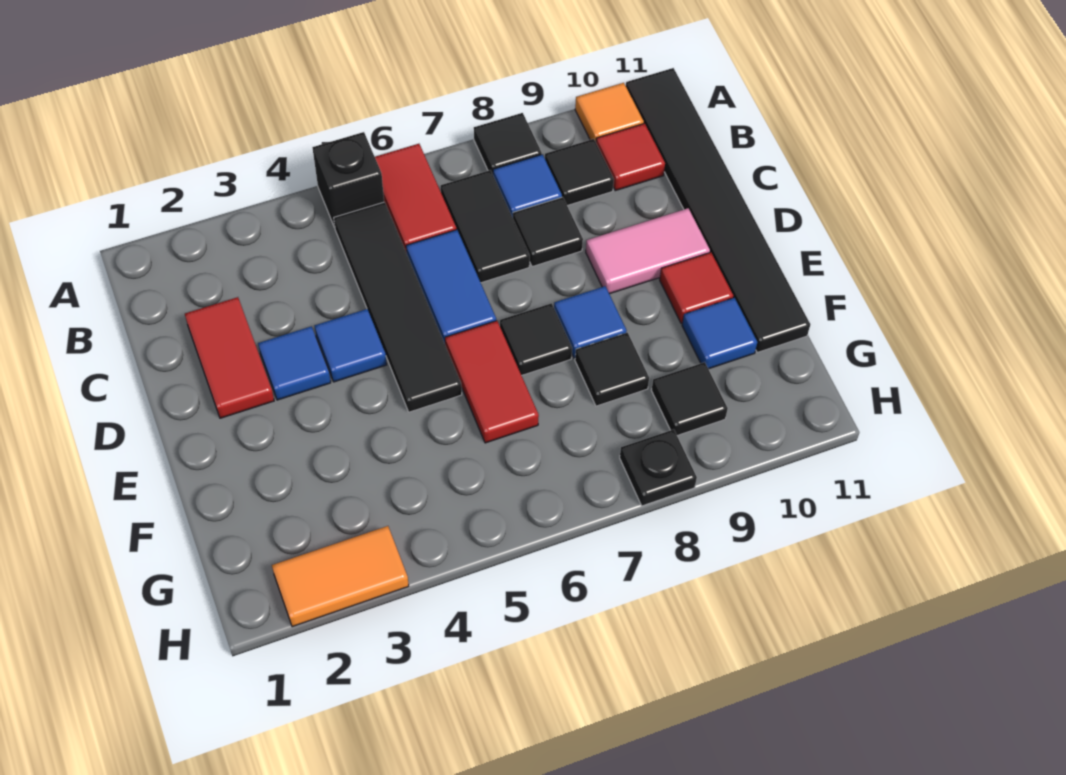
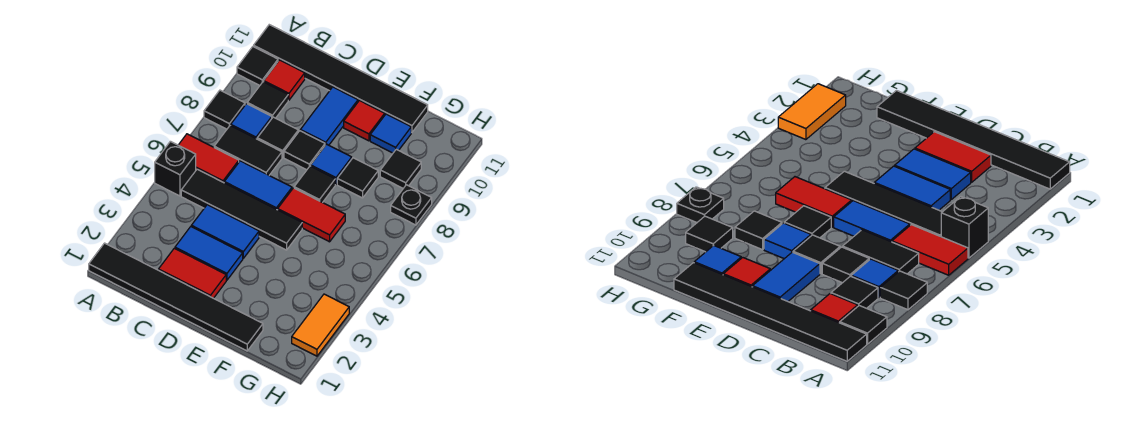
none -> black 1x6 tile [89,243,263,351]
orange 1x1 tile [575,83,644,142] -> black 1x1 tile [237,47,278,85]
blue 1x1 tile [258,326,331,400] -> blue 1x2 tile [175,227,243,280]
blue 1x1 tile [315,309,387,382] -> blue 1x2 tile [191,205,259,258]
none -> black 1x1 tile [284,131,325,170]
pink 1x2 tile [586,208,710,294] -> blue 1x2 tile [300,87,358,145]

